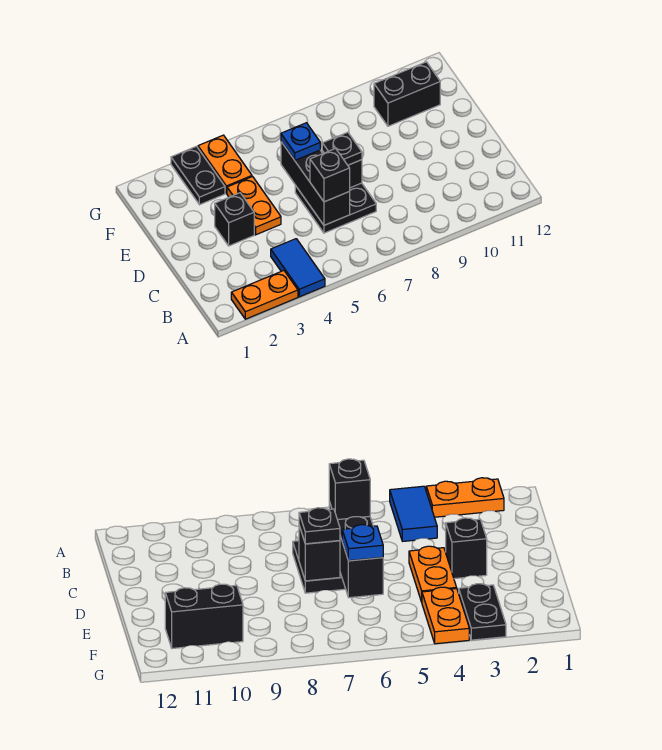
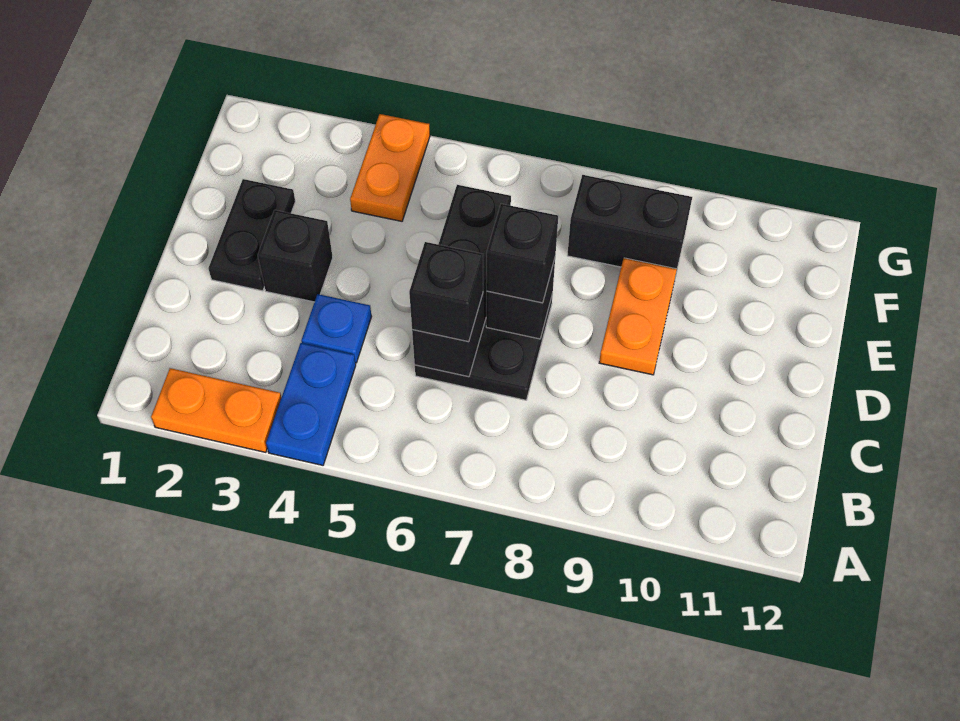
blue 1x2 tile [271,239,325,297] -> blue 1x2 plate [266,343,356,465]
orange 1x2 plate [227,177,281,235] -> orange 1x2 plate moved to [599,258,677,375]
black 1x1 plate [322,132,362,165] -> black 1x1 brick [486,204,558,303]
blue 1x1 plate [281,123,320,160] -> blue 1x1 plate moved to [301,294,372,363]
black 1x2 plate [171,146,225,205] -> black 1x2 plate moved to [209,179,295,291]
black 1x2 brick [374,62,440,126] -> black 1x2 brick moved to [567,175,692,269]

